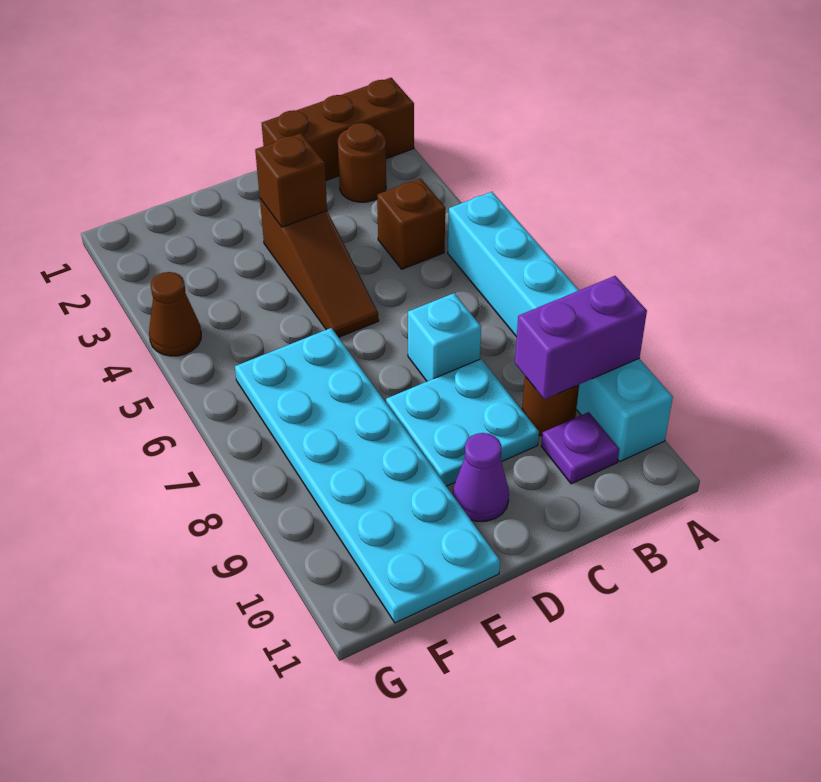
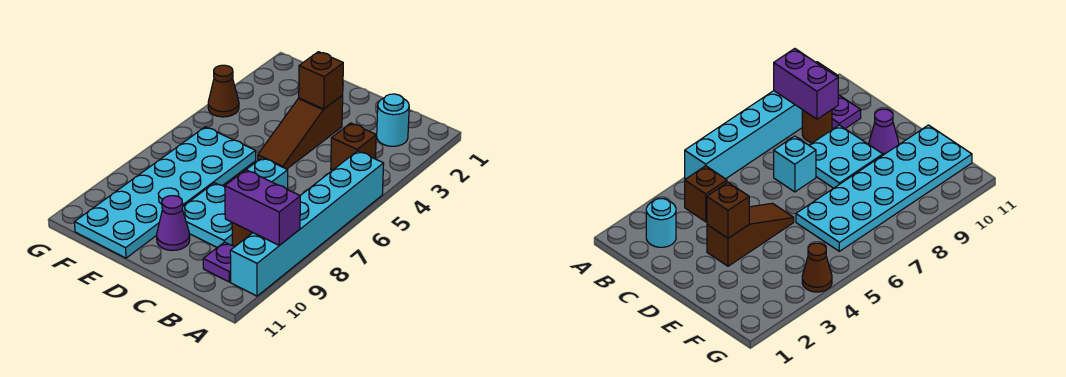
brown 1x3 brick [262,78,414,181] -> none
brown 1x1 round brick [338,123,386,202] -> cyan 1x1 round brick [377,94,409,146]

